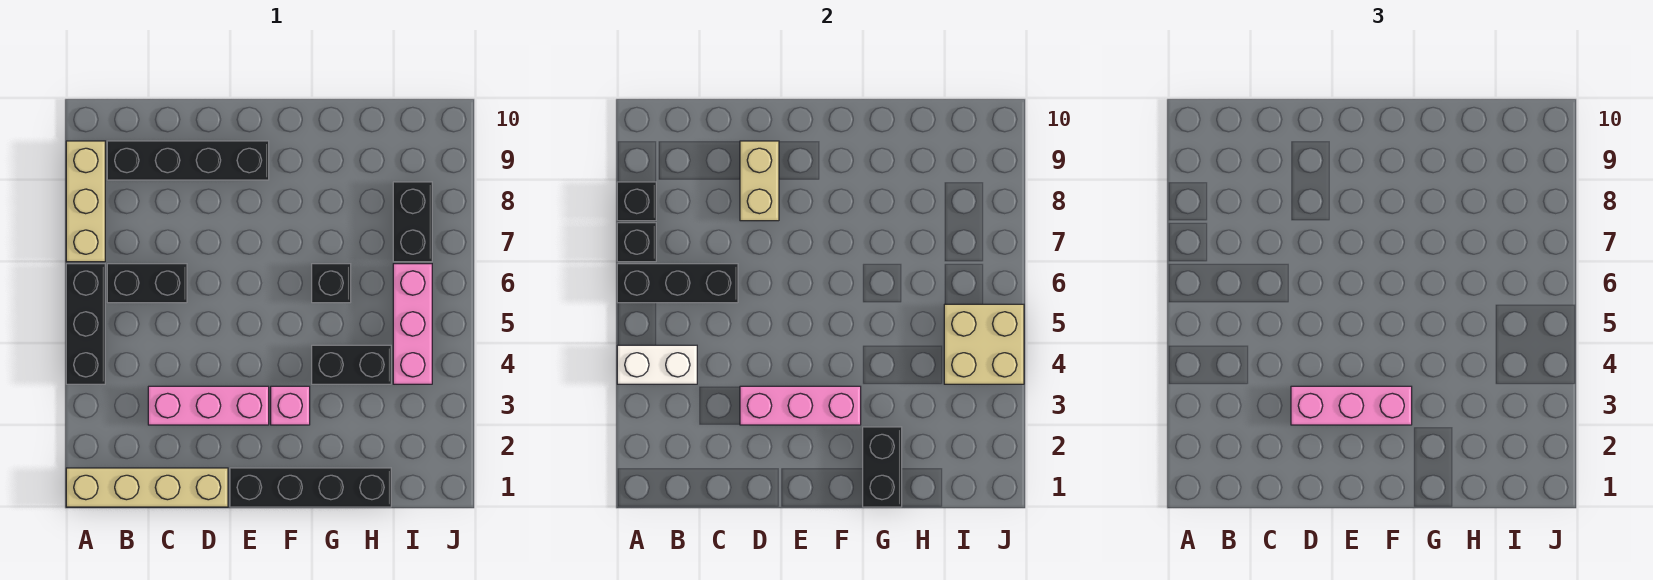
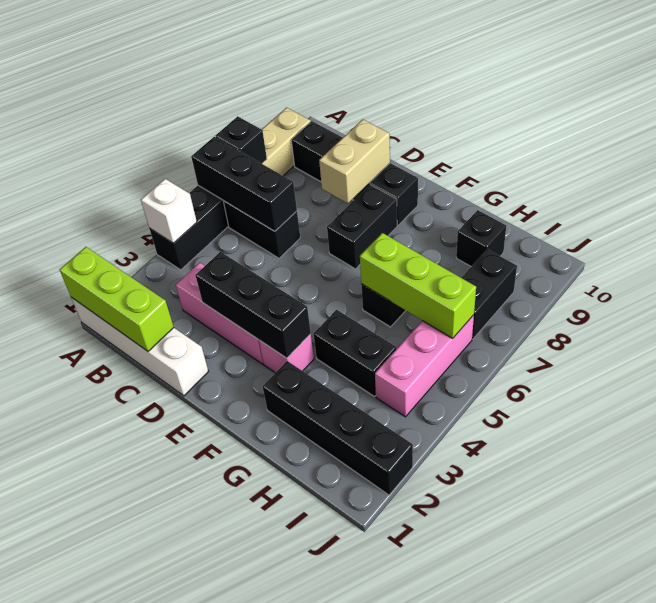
tan 1x4 brick [66,468,228,507] -> white 1x4 brick [71,297,208,396]
none -> lime 1x3 brick [59,247,174,351]
white 1x2 brick [617,345,697,384] -> white 1x1 brick [141,179,197,243]
black 1x1 brick [617,182,656,221] -> black 1x1 brick moved to [456,210,506,266]
pink 1x3 brick [740,386,861,425] -> black 1x3 brick [196,252,311,358]
pink 1x3 brick [1291,386,1412,425] -> none
black 1x4 brick [230,468,391,507] -> black 1x4 brick moved to [263,361,413,495]
black 1x2 brick [863,427,902,507] -> black 1x2 brick moved to [327,185,397,269]
none -> lime 1x3 brick [360,233,476,338]
tan 2x2 brick [944,304,1024,384] -> none

